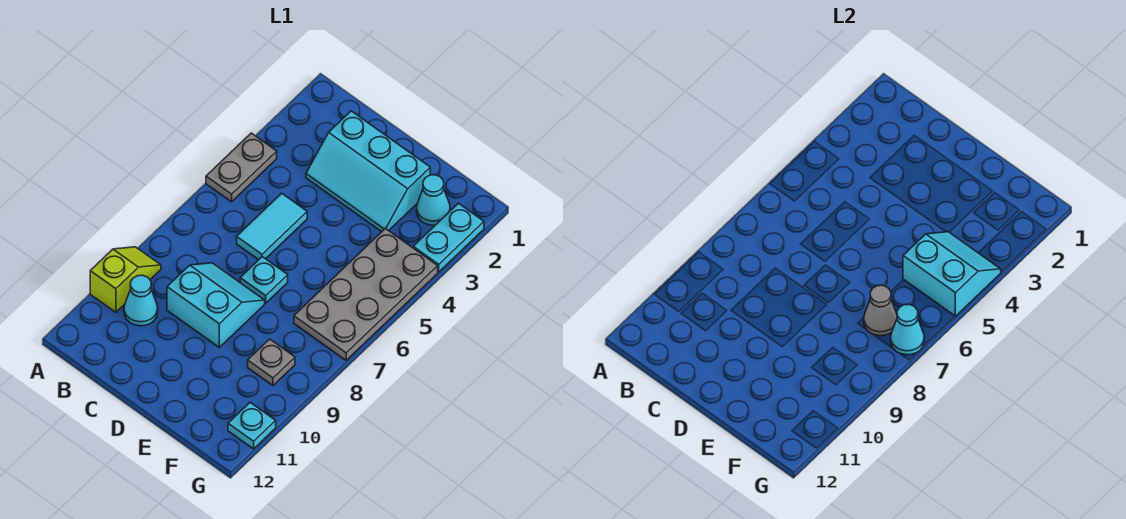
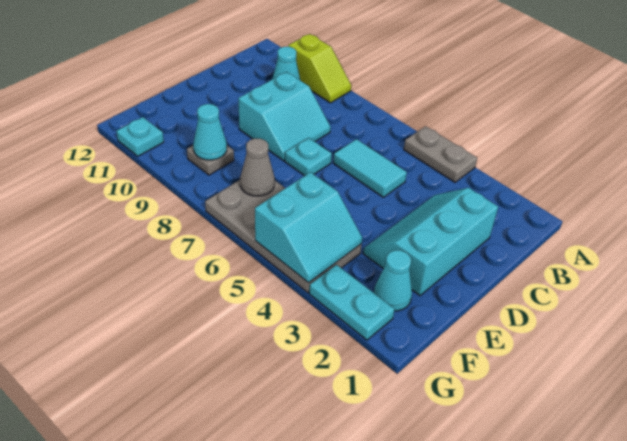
cyan 1x1 cone [891,304,924,355] -> cyan 1x1 cone moved to [193,104,227,160]

